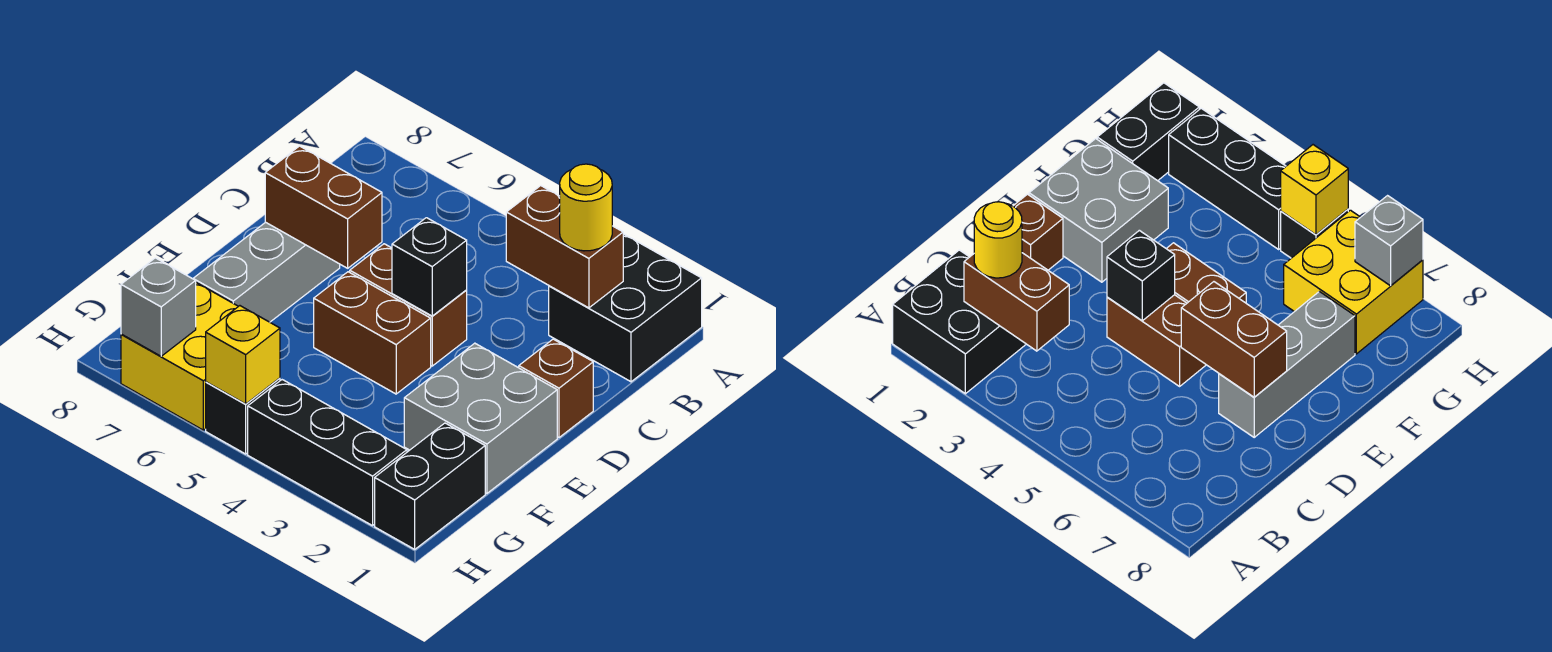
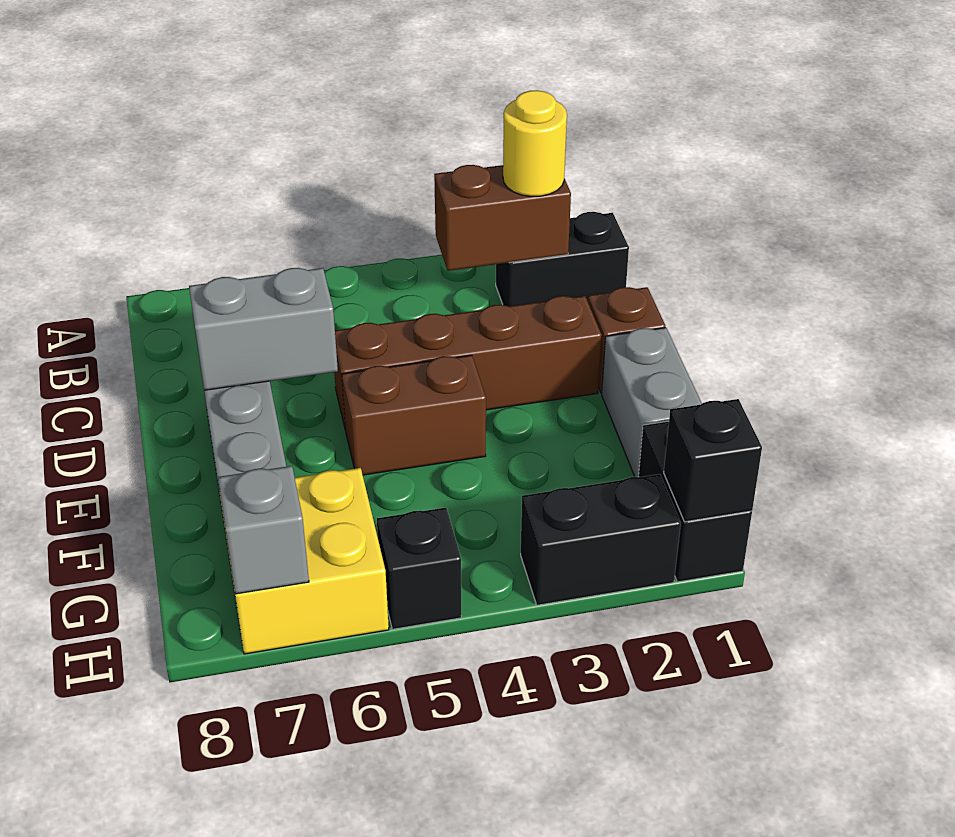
black 2x2 brick [549,234,702,382] -> black 1x2 brick [496,212,629,306]
brown 1x2 brick [350,244,467,366] -> brown 1x4 brick [334,296,602,430]
black 1x1 brick [392,218,467,316] -> black 1x1 brick moved to [664,399,762,522]
brown 1x2 brick [265,146,382,268] -> grey 1x2 brick [189,268,338,390]
grey 2x2 brick [404,343,557,494] -> grey 1x2 brick [602,328,702,477]
black 1x3 brick [248,380,407,526] -> black 1x2 brick [521,474,681,605]
yellow 1x1 brick [206,306,280,404] -> none

